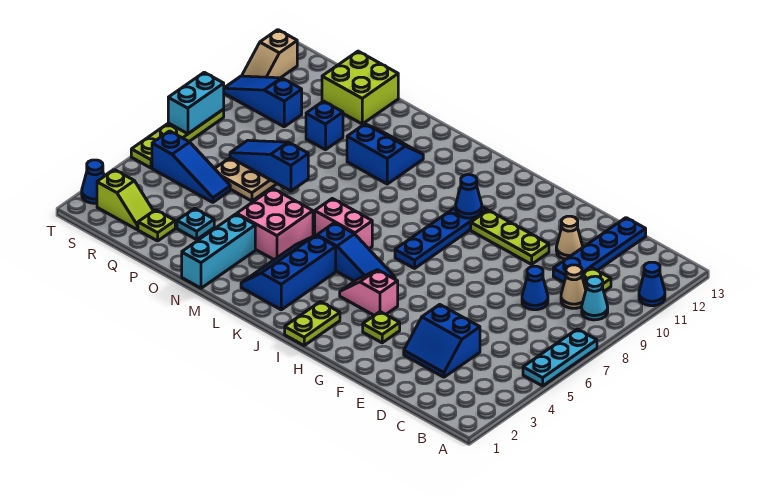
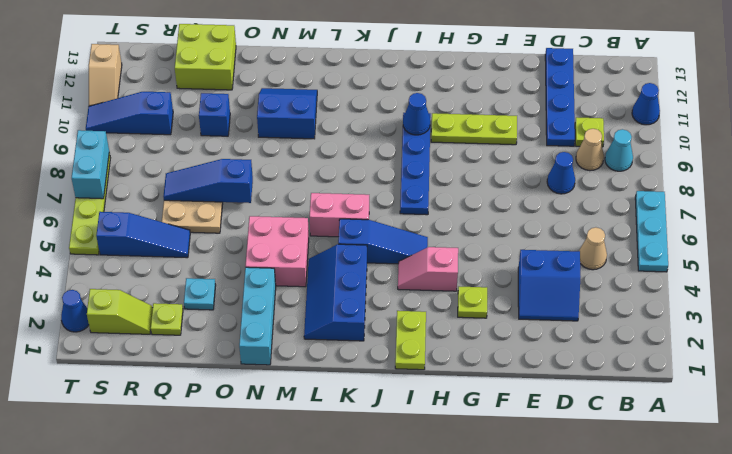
tan 1x1 cone [556,216,583,259] -> tan 1x1 cone moved to [579,227,607,270]

